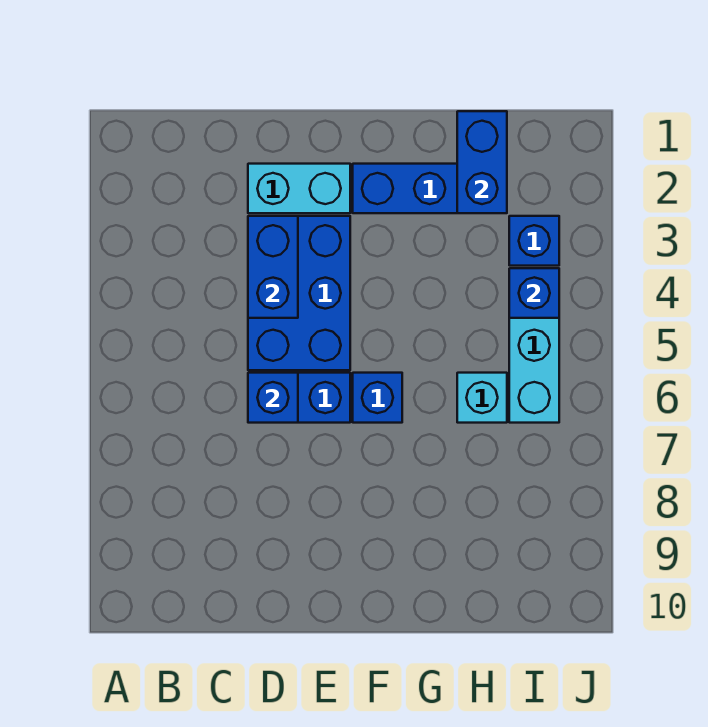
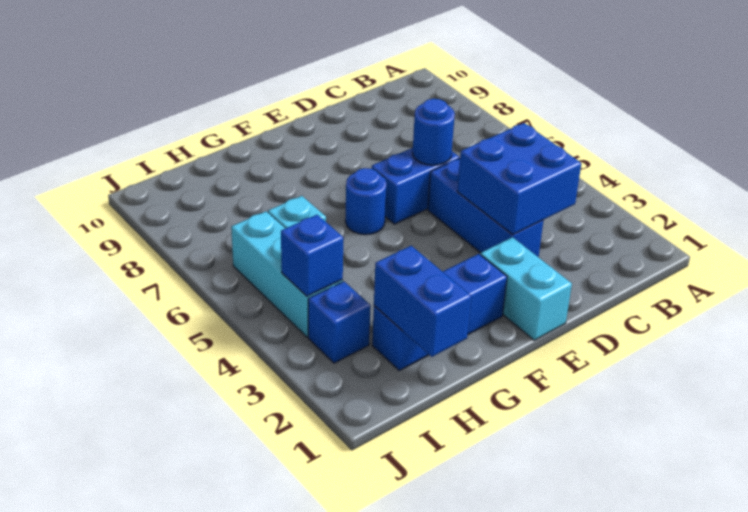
cyan 1x2 brick [248,164,350,213] -> cyan 1x2 brick turned to [480,237,572,340]
blue 2x3 brick [248,216,350,370] -> blue 1x3 brick [428,158,544,257]
blue 1x2 brick [248,216,298,318] -> blue 2x2 brick [457,123,581,234]
blue 1x1 brick [248,373,298,423] -> blue 1x1 round brick [412,99,455,165]
blue 1x1 brick [353,373,402,423] -> blue 1x1 round brick [345,168,386,235]

